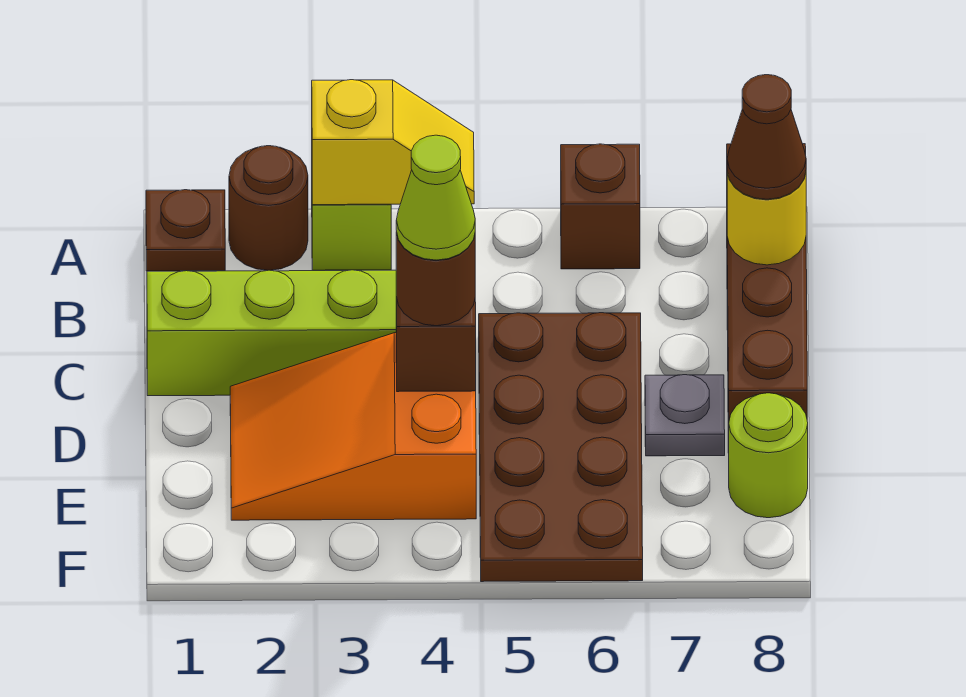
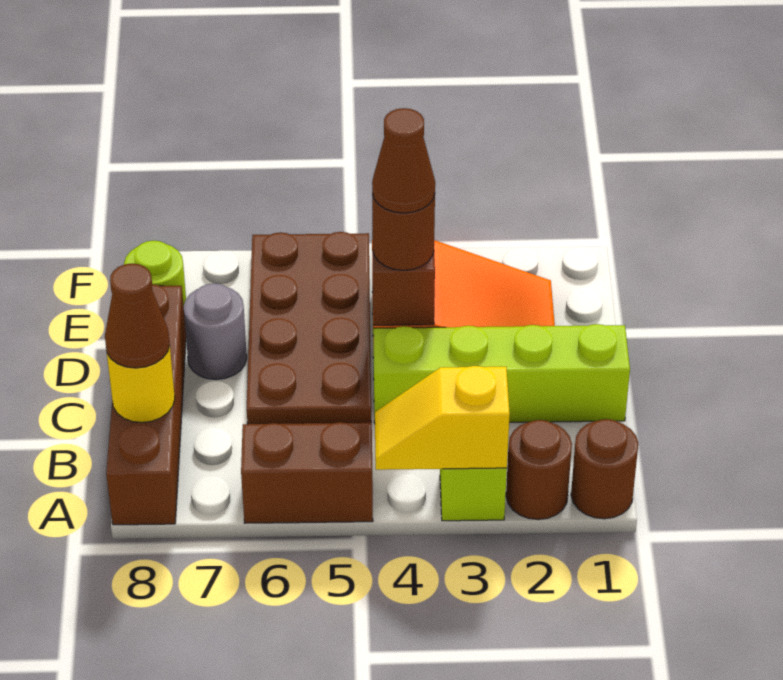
brown 1x1 plate [146,190,225,271] -> brown 1x1 round brick [571,419,638,519]
brown 1x1 brick [561,144,640,269] -> brown 1x2 brick [241,422,373,523]
lime 1x1 cone [396,135,475,260] -> brown 1x1 cone [372,108,435,213]
grey 1x1 plate [645,375,725,456] -> grey 1x1 round brick [183,283,247,380]

